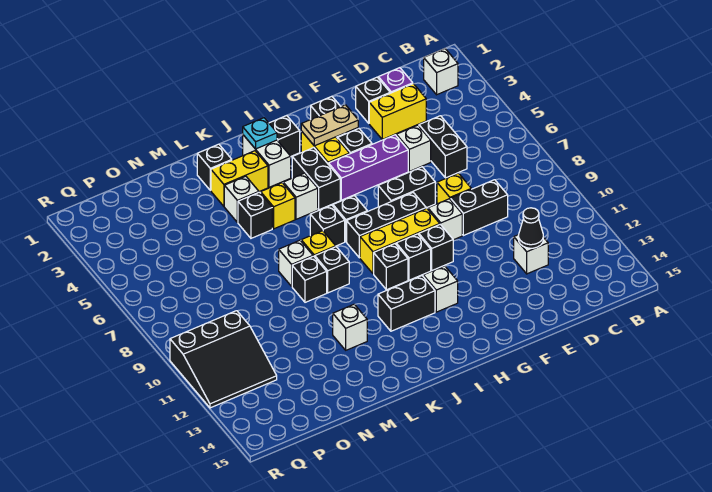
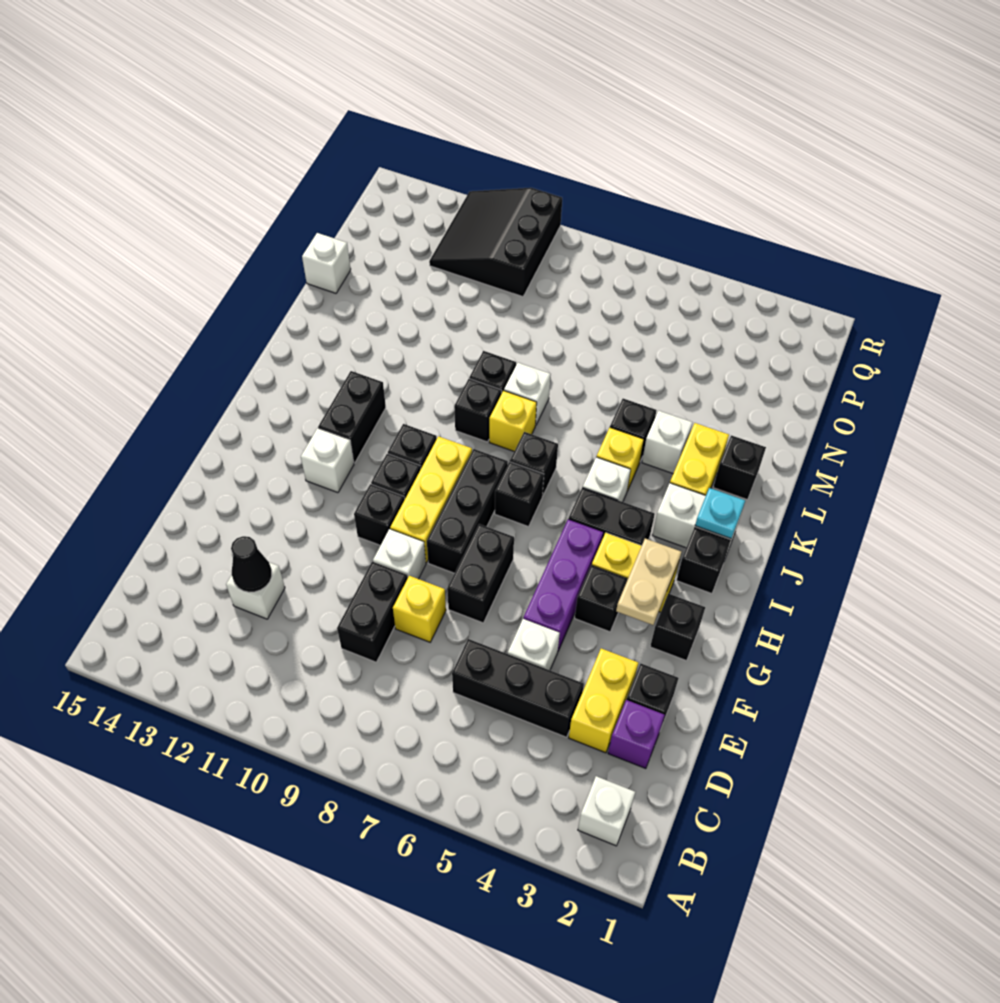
black 1x2 brick [419,116,467,178] -> black 1x3 brick [452,639,584,737]
white 1x1 brick [333,304,367,350] -> white 1x1 brick moved to [302,233,351,293]

